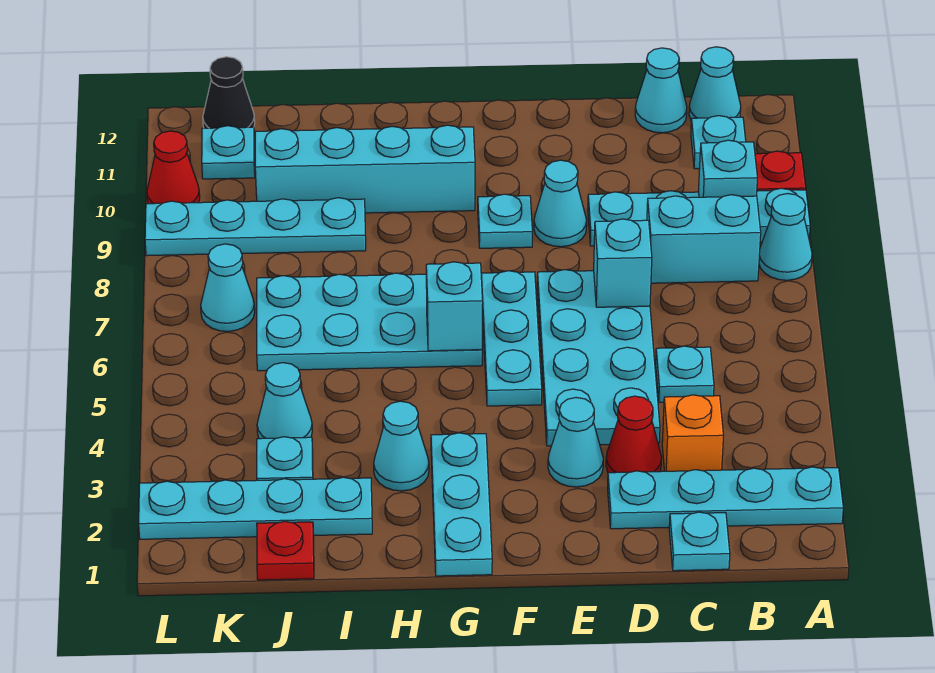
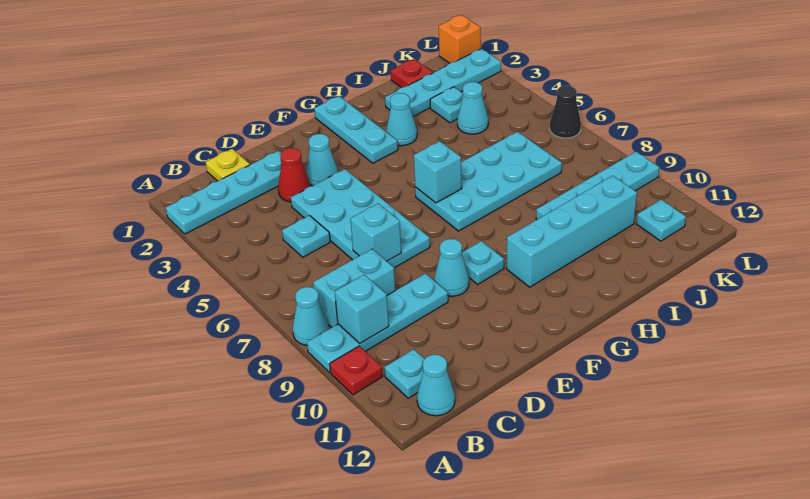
cyan 1x1 plate [669,512,730,571] -> yellow 1x1 plate [206,149,250,181]
orange 1x1 brick [662,395,724,471] -> orange 1x1 brick moved to [439,15,481,63]
cyan 1x1 cone [635,48,687,133] -> none
cyan 1x3 plate [481,271,542,406] -> none
cyan 1x1 cone [201,244,255,331] -> none
black 1x1 cone [203,57,255,128] -> black 1x1 cone moved to [550,86,581,138]
red 1x1 cone [147,131,200,204] -> none

